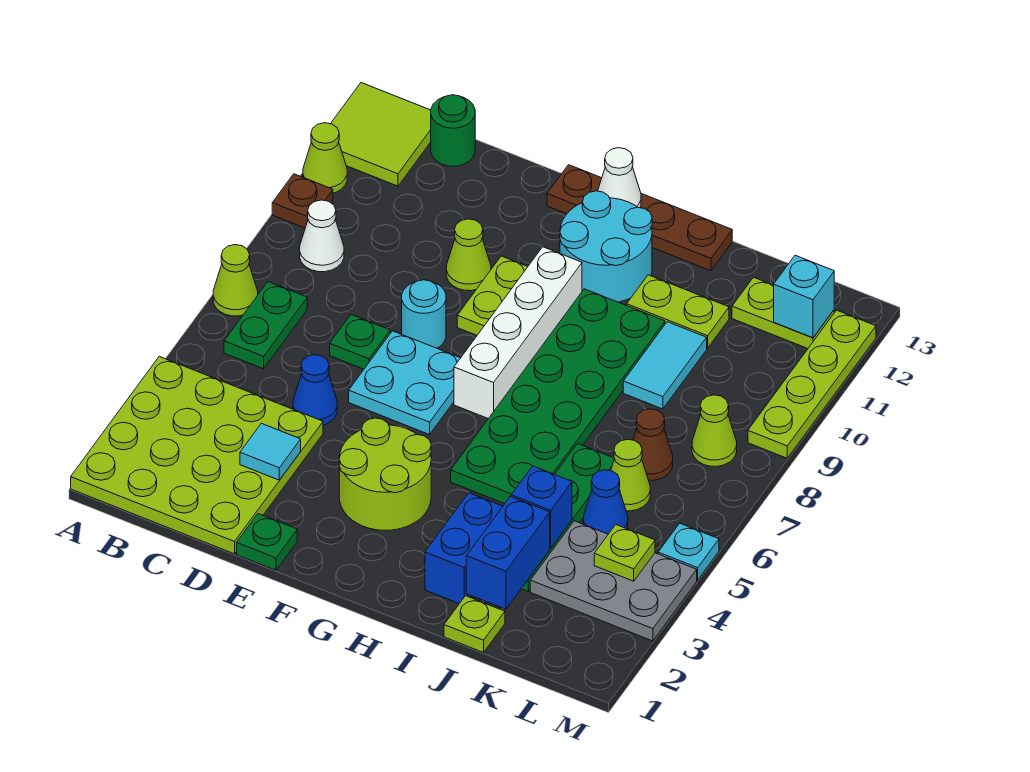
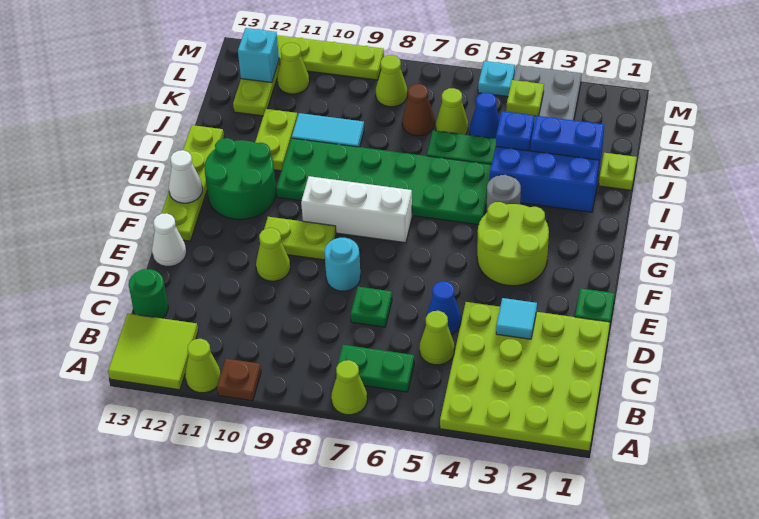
white 1x1 cone [300,200,344,272] -> white 1x1 cone moved to [152,213,186,266]
none -> lime 1x1 cone [419,311,455,365]
cyan 2x2 plate [349,331,460,435] -> none
brown 1x4 plate [547,165,732,271] -> lime 1x4 plate [162,125,224,241]
white 1x4 brick [454,247,582,419] -> white 1x3 brick [301,176,412,243]
cyan 2x2 round brick [560,191,652,302] -> green 2x2 round brick [205,138,276,220]
none -> grey 1x1 round brick [487,175,521,212]
blue 1x2 brick [425,493,503,604] -> blue 1x3 brick [490,147,599,212]
none -> lime 1x1 cone [277,43,309,94]

